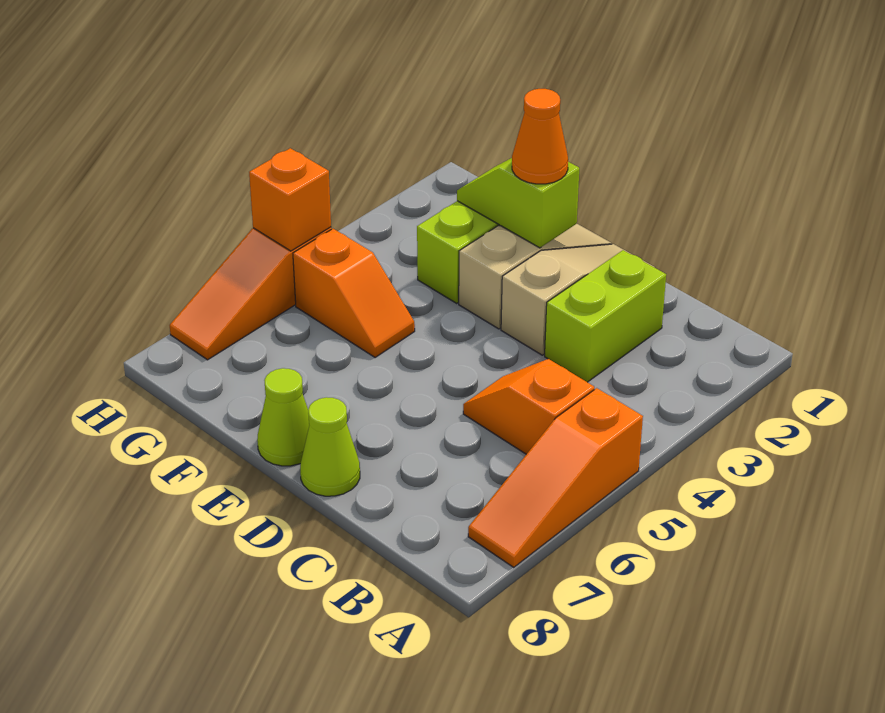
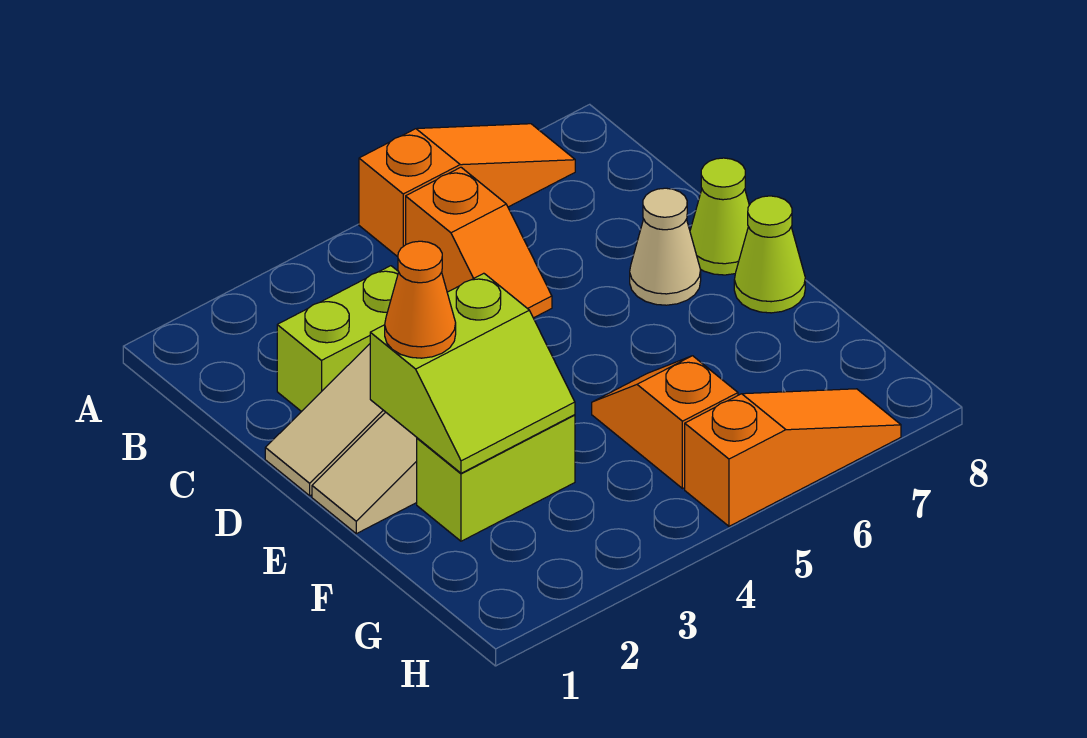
none -> tan 1x1 cone [630,188,701,305]
lime 1x2 slope [457,158,579,248] -> lime 2x2 slope [370,273,575,473]
orange 1x1 brick [249,148,331,251] -> none

